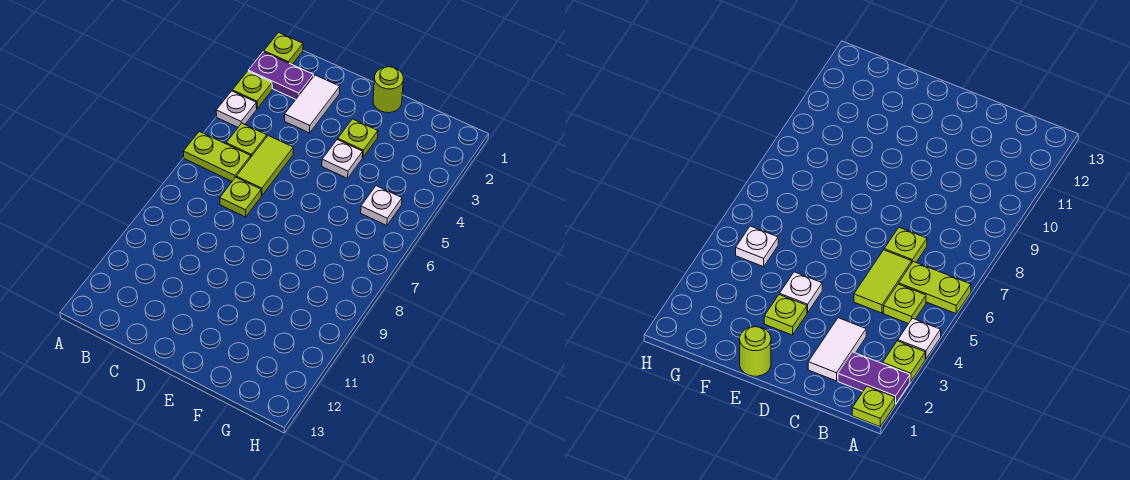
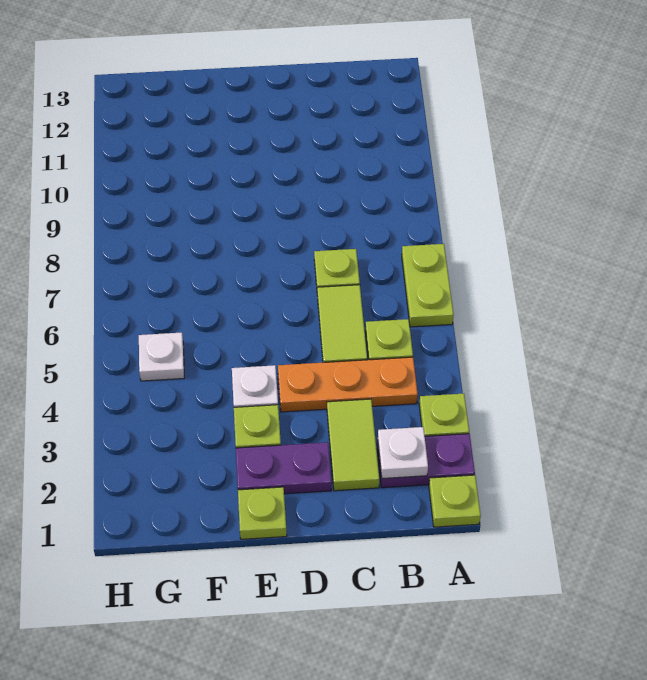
white 1x1 plate [216,91,257,127] -> white 1x1 plate moved to [378,427,428,479]
lime 1x2 plate [183,131,251,181] -> lime 1x2 plate turned to [402,244,454,327]
none -> orange 1x3 plate [278,357,418,412]
white 1x2 tile [285,75,340,133] -> lime 1x2 tile [327,399,379,491]
none -> purple 1x2 plate [236,442,332,494]
lime 1x1 round brick [373,67,403,113] -> lime 1x1 plate [238,487,287,539]

